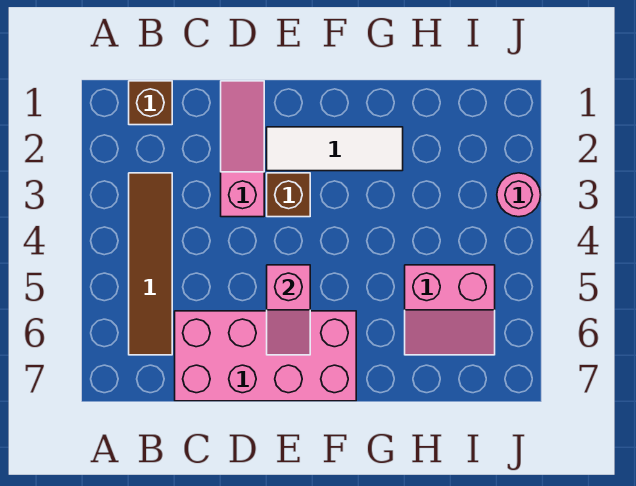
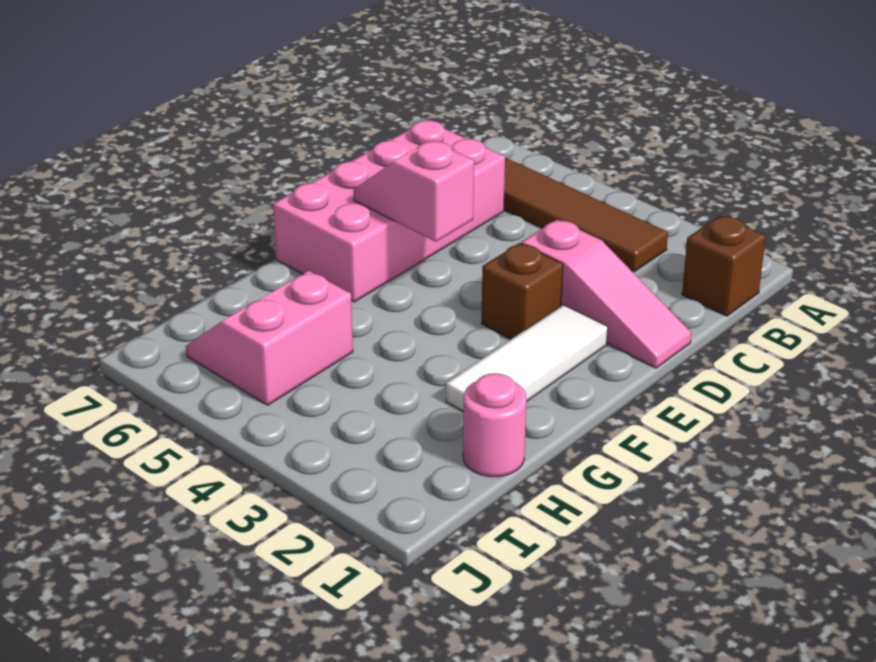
pink 1x1 round brick [497,173,541,217] -> pink 1x1 round brick moved to [463,373,526,477]

